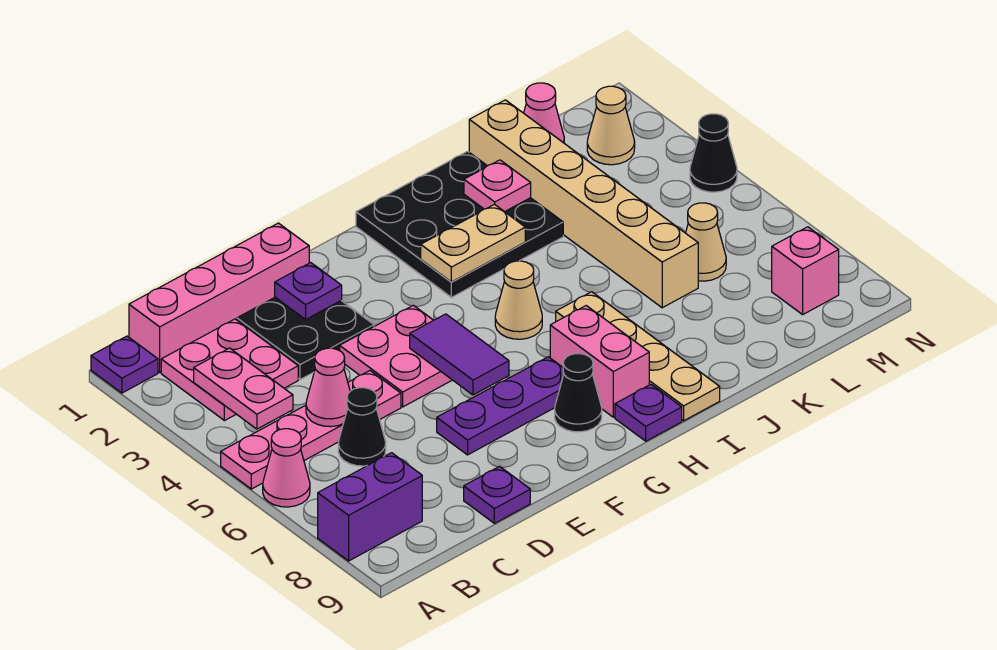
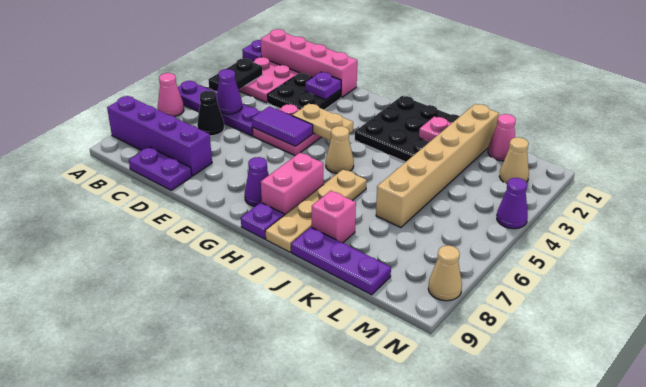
pink 1x4 plate [221,371,401,489] -> purple 1x4 plate [178,81,260,136]
purple 1x2 brick [318,453,422,561] -> purple 1x4 brick [107,96,212,176]
pink 1x2 plate [194,348,293,429] -> black 1x2 plate [208,58,263,91]
pink 1x1 cone [306,348,350,427] -> purple 1x1 cone [216,69,242,114]
purple 1x1 plate [464,466,530,523] -> purple 1x2 plate [129,147,192,190]
purple 1x3 plate [437,357,564,455] -> purple 1x3 plate moved to [291,227,391,295]
purple 1x2 tile [410,314,509,395] -> purple 1x2 tile turned to [252,106,313,146]
black 1x1 cone [555,354,602,432] -> purple 1x1 cone [245,157,269,206]
tan 1x2 plate [421,204,525,282] -> tan 1x2 plate moved to [292,104,353,141]
tan 1x1 cone [686,203,726,281] -> tan 1x1 cone moved to [428,245,462,301]
pink 1x1 brick [772,227,839,315] -> pink 1x1 brick moved to [312,191,356,243]
black 1x1 cone [690,114,737,192] -> purple 1x1 cone [497,178,528,229]

